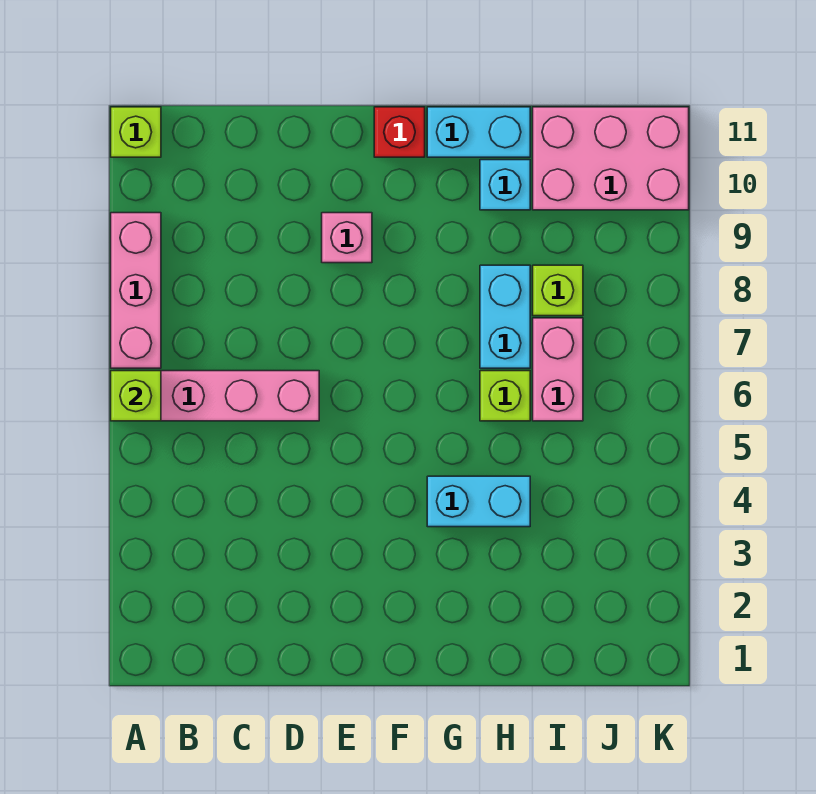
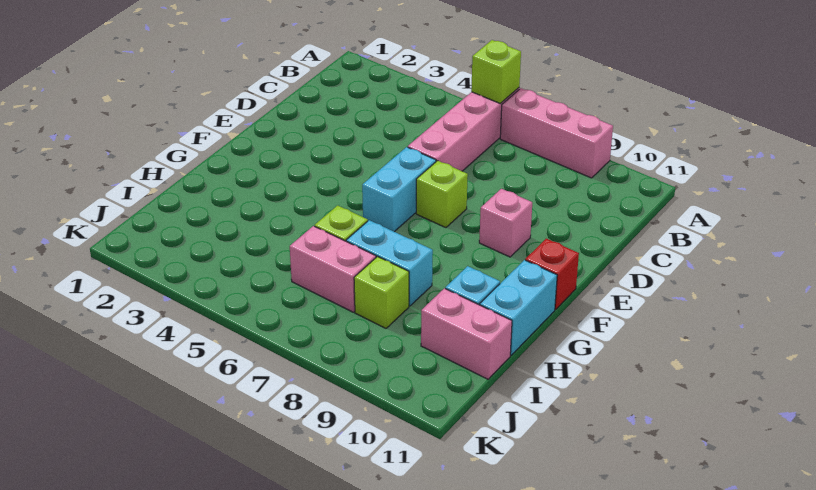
lime 1x1 brick [111,107,161,157] -> lime 1x1 brick moved to [416,161,468,228]
cyan 1x2 brick [427,476,530,527] -> cyan 1x2 brick moved to [362,147,436,232]
pink 2x3 brick [533,107,689,210] -> pink 1x2 brick [421,288,512,379]

